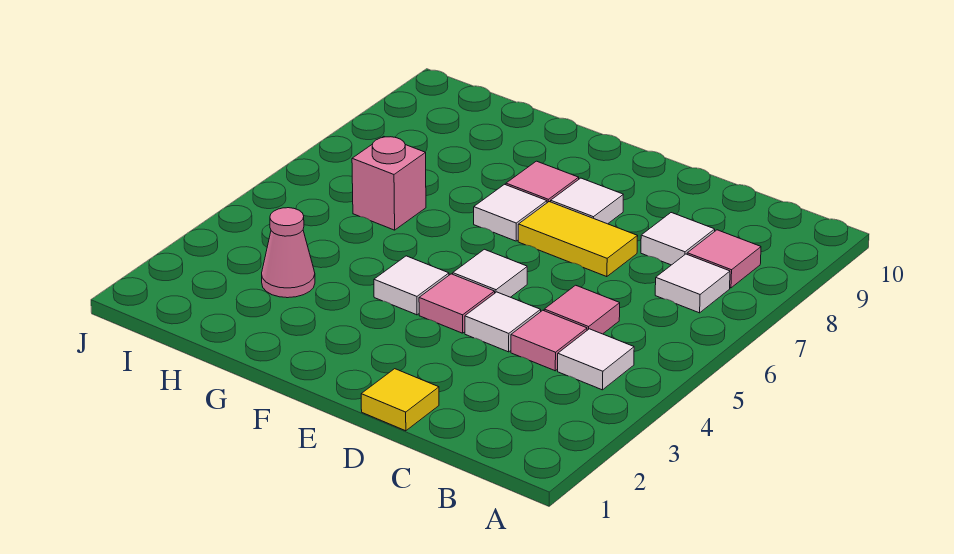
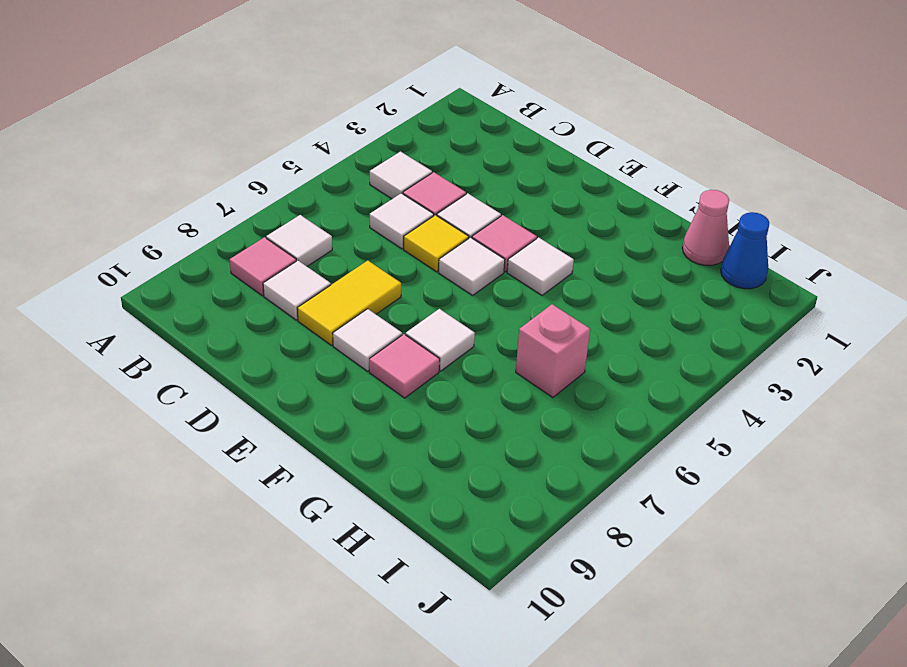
pink 1x1 tile [544,285,620,334] -> white 1x1 tile [370,193,434,249]
yellow 1x1 tile [361,369,439,431] -> yellow 1x1 tile moved to [404,215,469,272]
yellow 1x2 tile [518,202,638,277] -> yellow 1x2 tile turned to [297,261,401,345]
pink 1x1 cone [262,208,315,298] -> pink 1x1 cone moved to [682,190,729,265]
none -> blue 1x1 cone [721,212,769,289]

